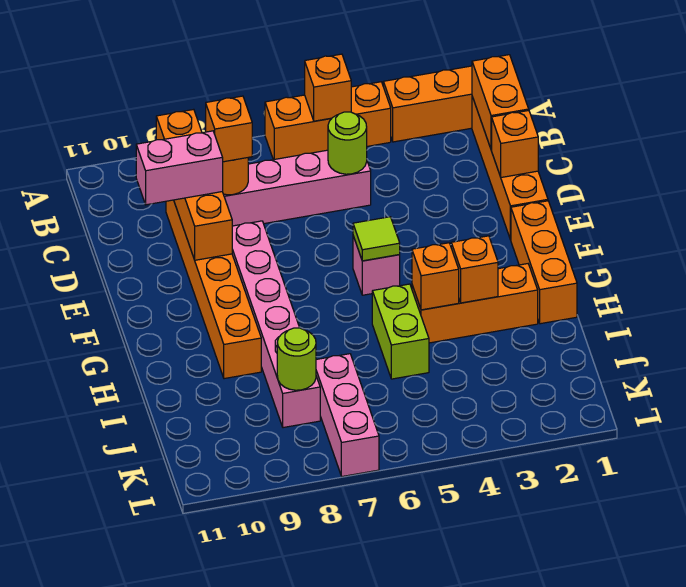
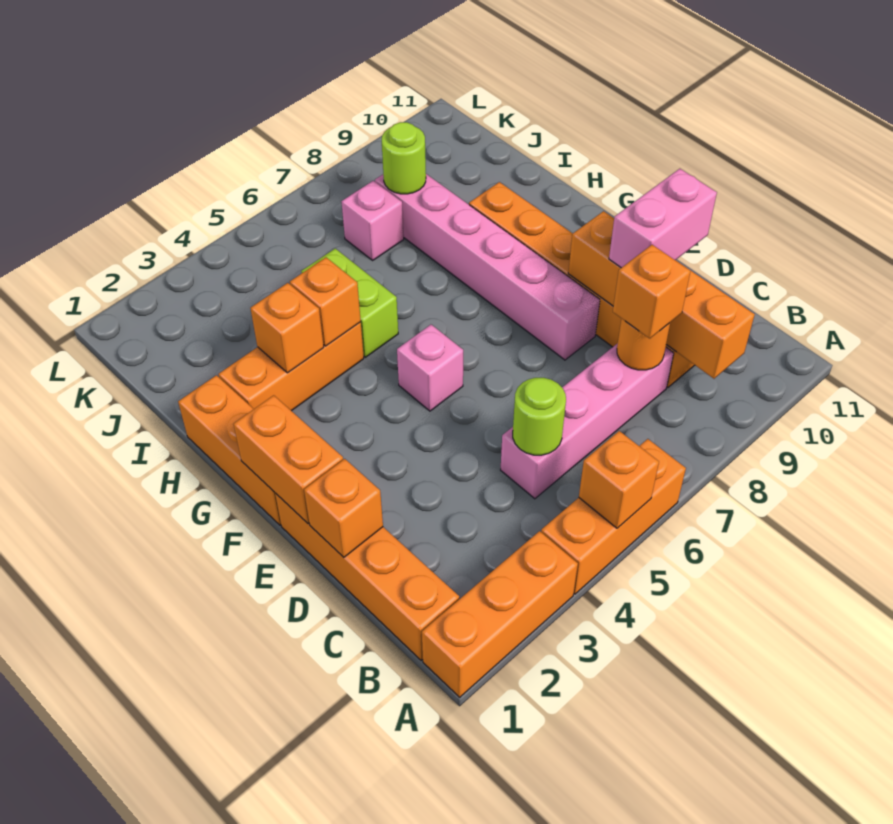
orange 1x2 brick [472,55,529,150] -> orange 1x2 brick moved to [234,395,343,523]
lime 1x1 tile [353,217,400,261] -> none
pink 1x3 brick [316,354,379,476] -> pink 1x1 brick [341,181,404,260]

